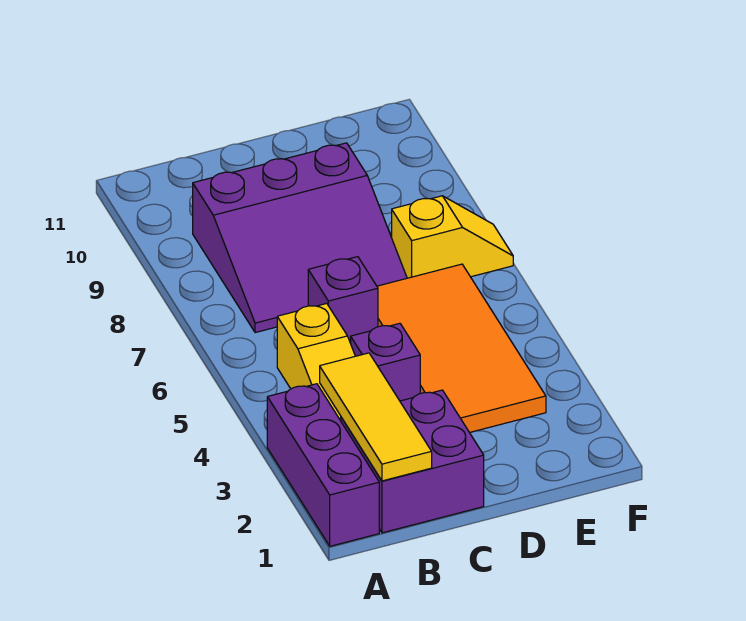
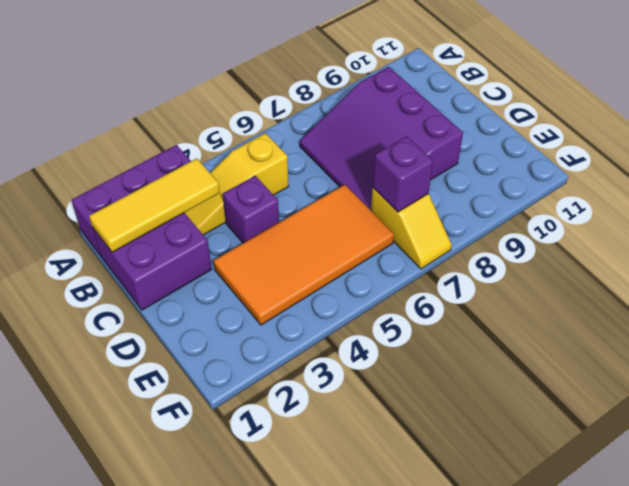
purple 1x1 brick [308,257,378,343] -> purple 1x1 brick moved to [373,136,433,212]

